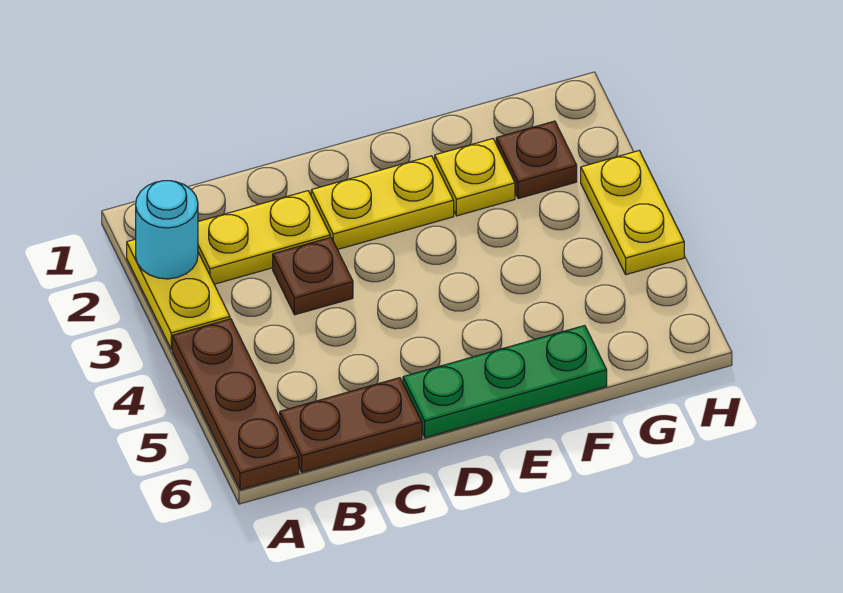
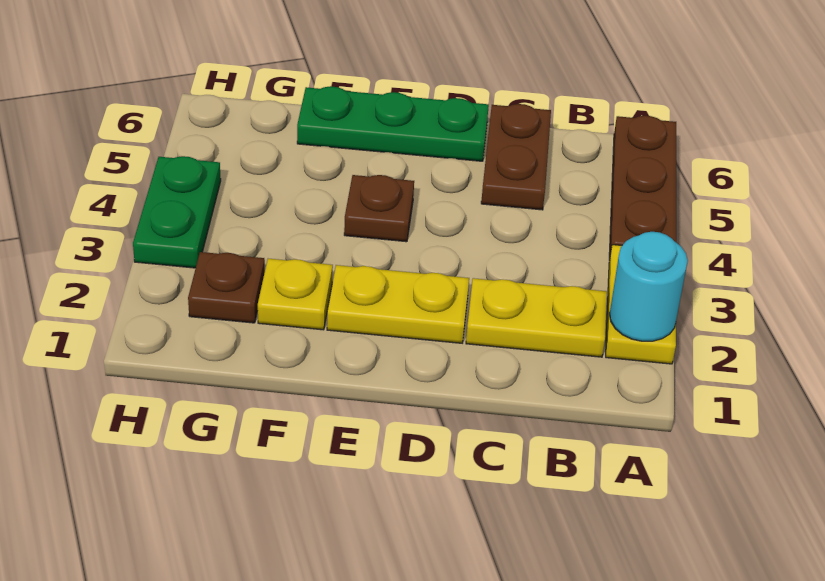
brown 1x2 plate [280,378,422,472] -> brown 1x2 plate turned to [481,104,551,210]
brown 1x1 plate [273,237,353,315] -> brown 1x1 plate moved to [344,175,414,242]
yellow 1x2 plate [581,151,684,275] -> green 1x2 plate [133,156,221,268]

